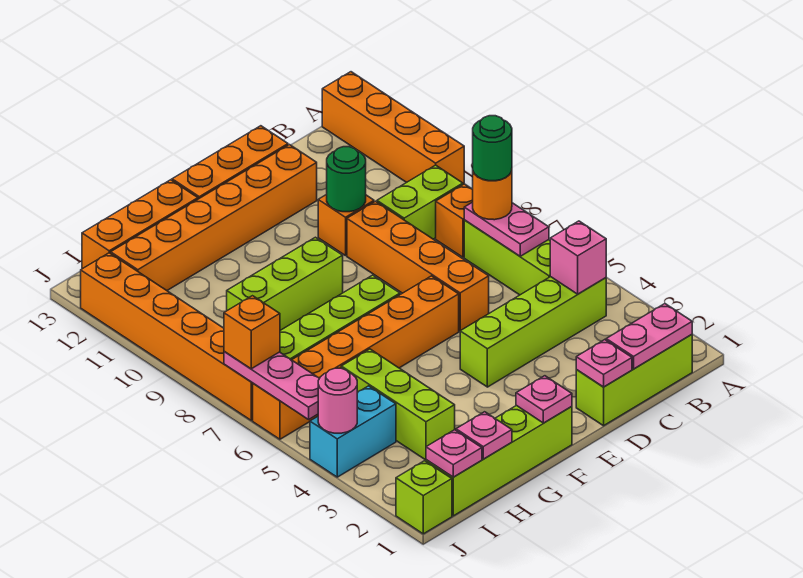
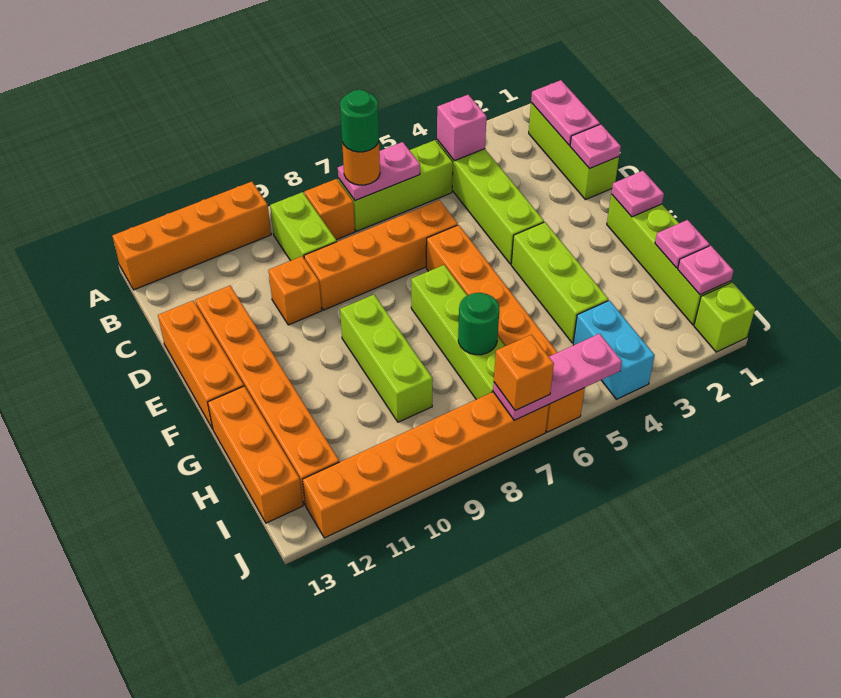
green 1x1 round brick [327,147,366,212] -> green 1x1 round brick moved to [458,293,499,355]
lime 1x3 brick [341,349,455,460] -> lime 1x3 brick turned to [511,222,608,343]
pink 1x1 round brick [318,368,357,433] -> none

